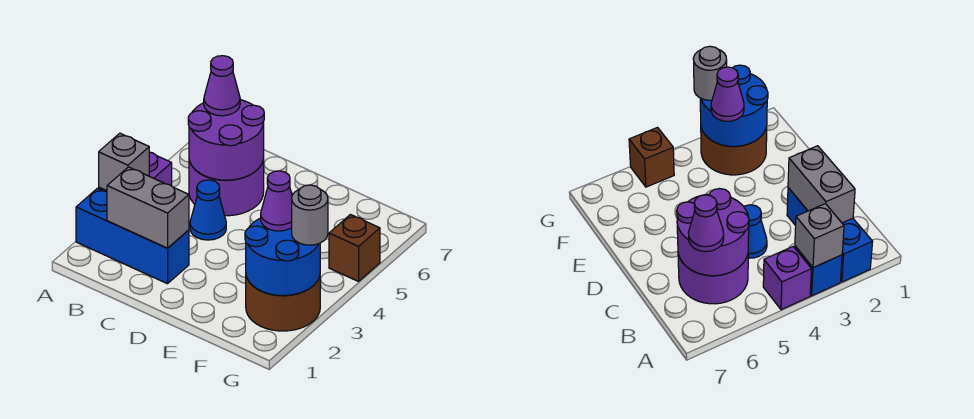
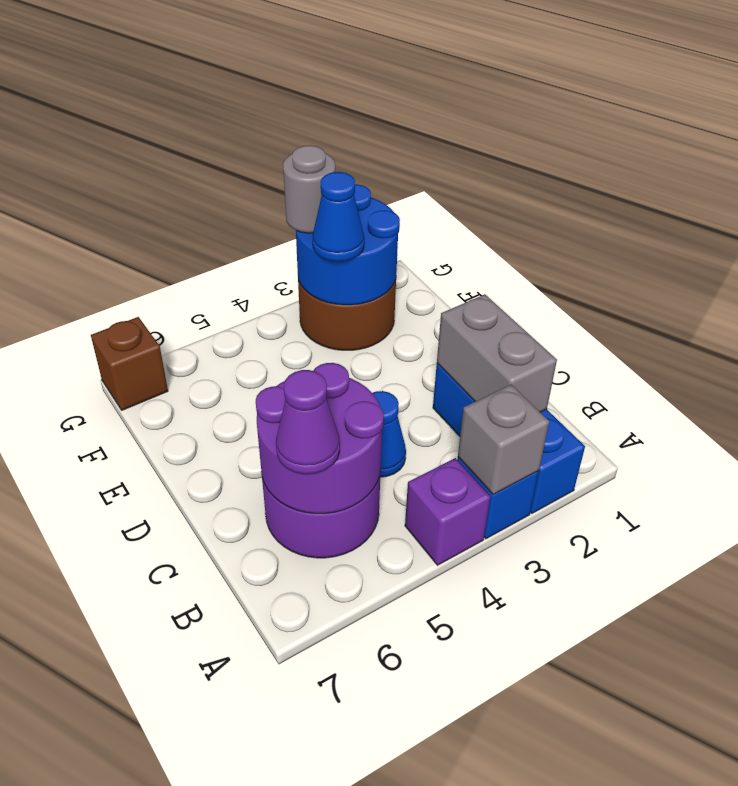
purple 1x1 cone [261,171,292,231] -> blue 1x1 cone [313,172,364,262]
brown 1x1 brick [329,215,380,281] -> brown 1x1 brick moved to [91,317,168,410]

